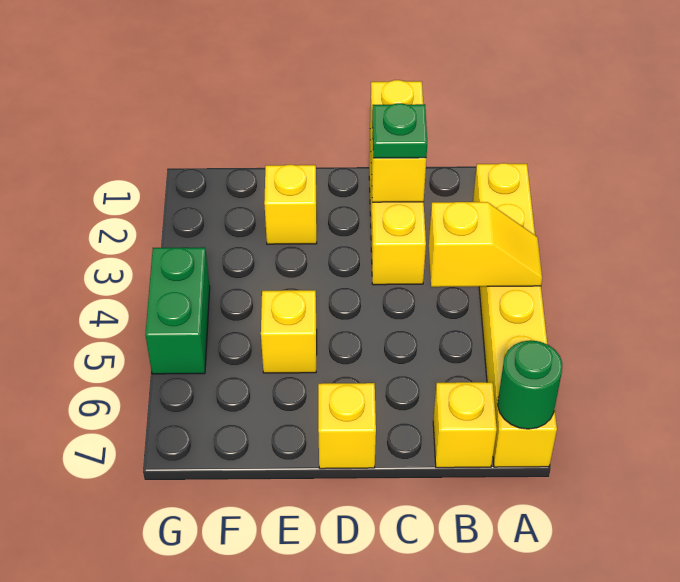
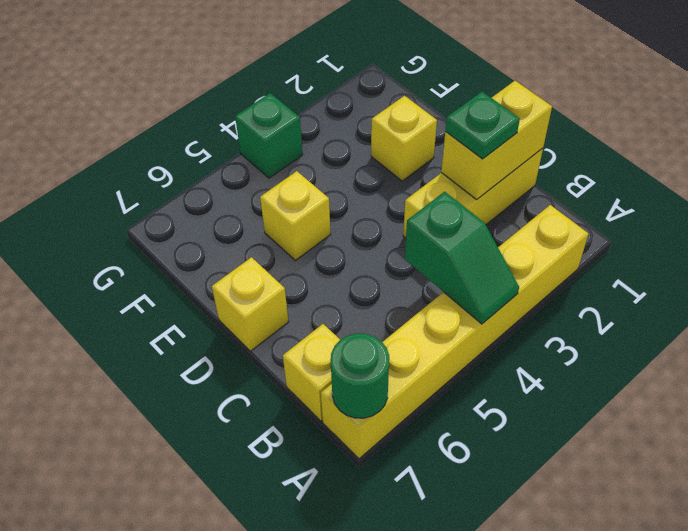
yellow 1x2 slope [429,202,542,287] -> green 1x2 slope [405,192,519,324]
green 1x2 brick [145,247,210,374] -> green 1x1 brick [235,93,303,178]

